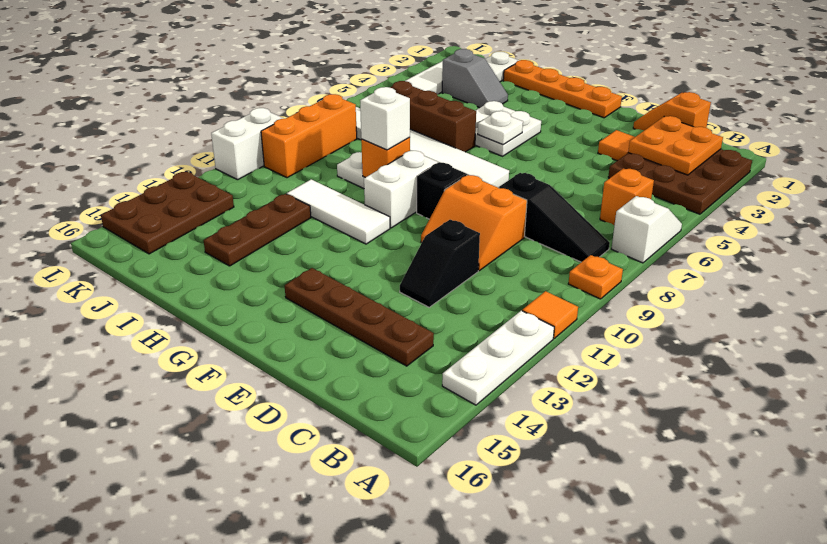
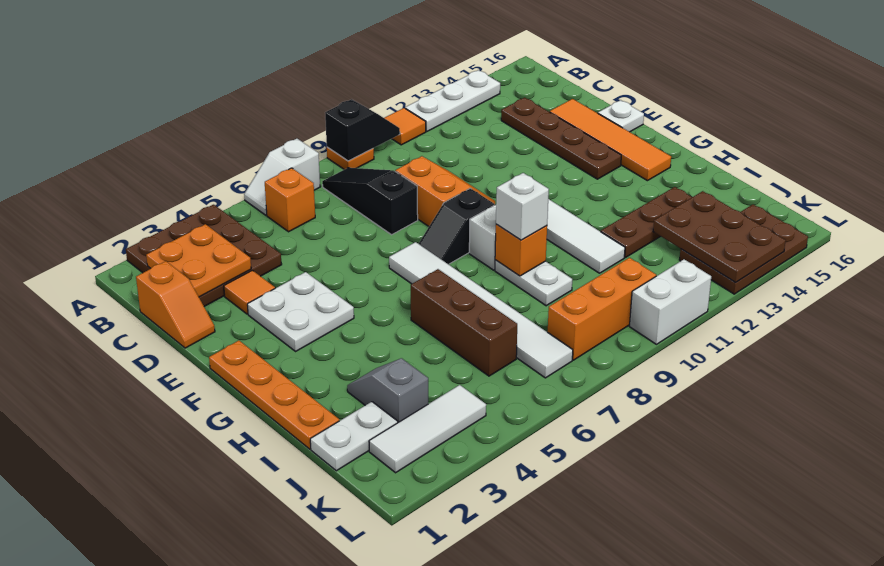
black 1x2 slope [400,220,480,307] -> black 1x2 slope moved to [325,99,400,161]
none -> orange 1x4 tile [550,99,671,181]
white 2x2 plate [475,101,541,156] -> white 2x2 plate moved to [247,272,354,351]
white 1x1 plate [478,111,523,145] -> white 1x1 plate moved to [598,100,644,132]
none -> brown 2x3 plate [653,191,786,282]

